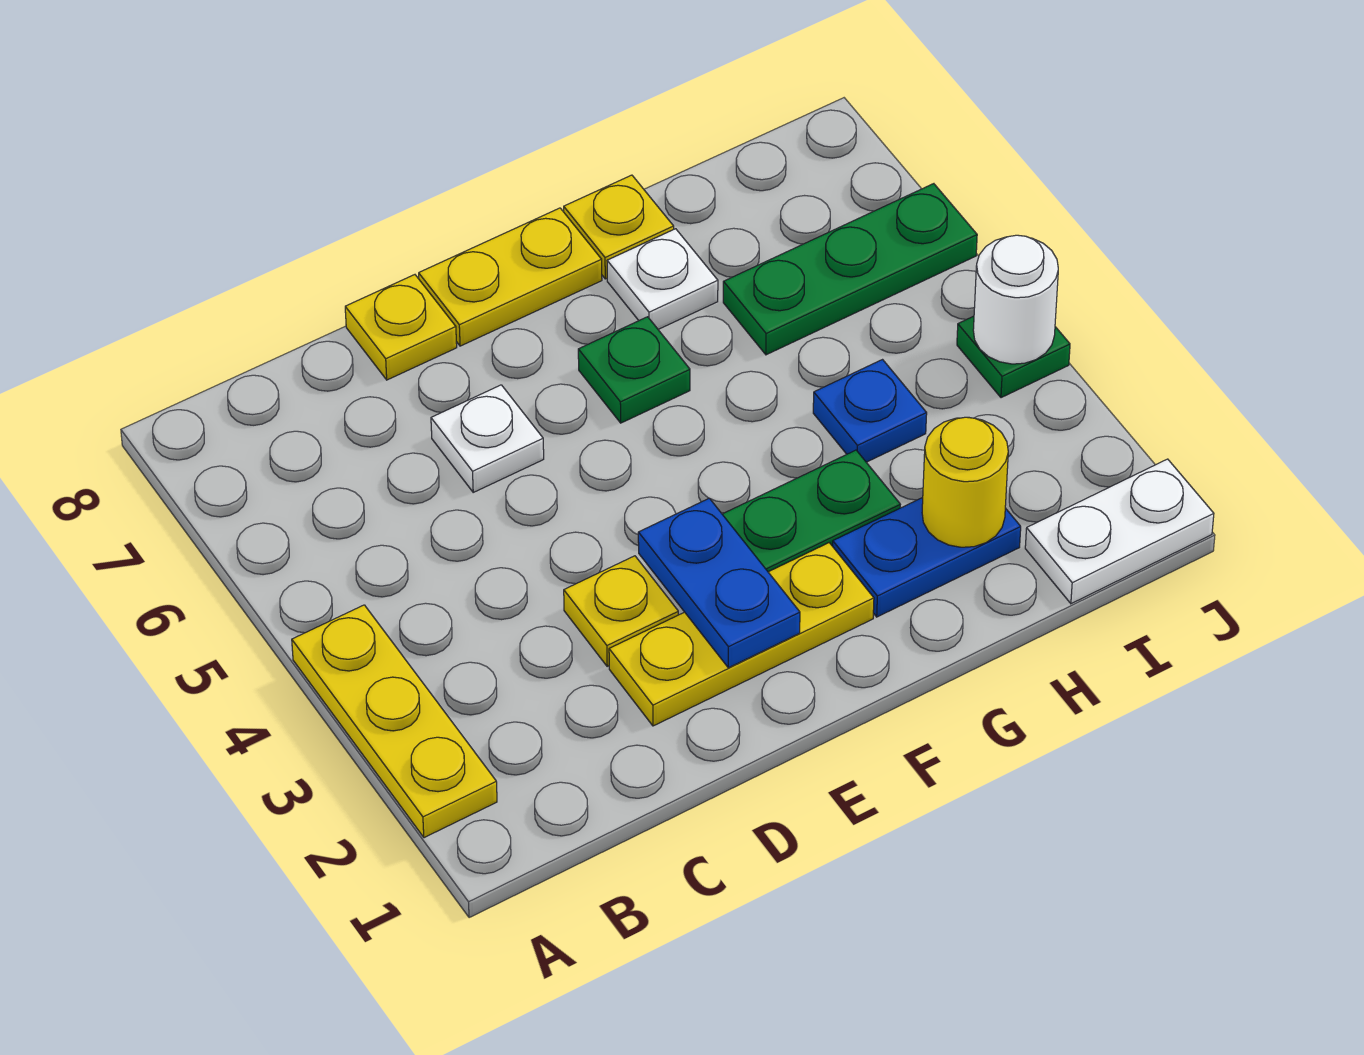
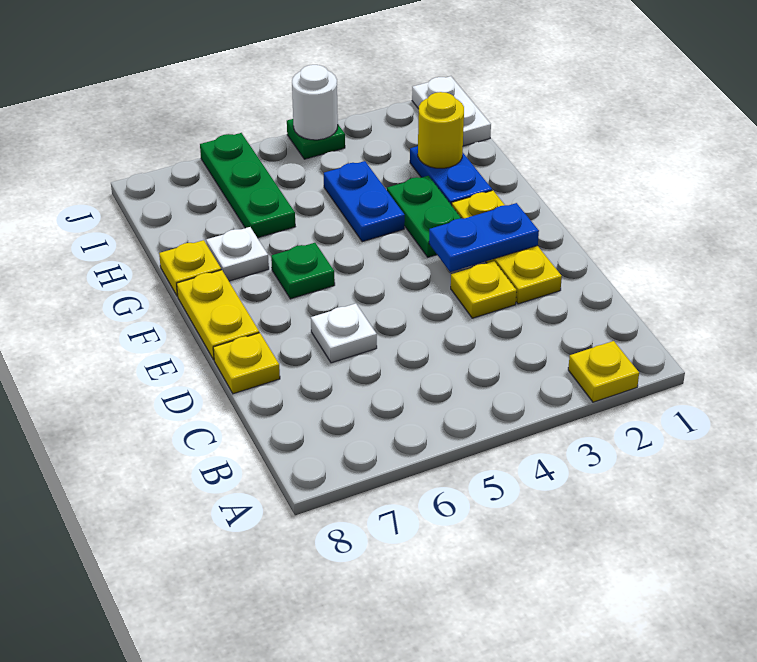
yellow 1x3 plate [292,605,497,838] -> yellow 1x1 plate [568,341,639,402]
blue 1x1 plate [813,360,927,462] -> blue 1x2 plate [324,161,405,242]

